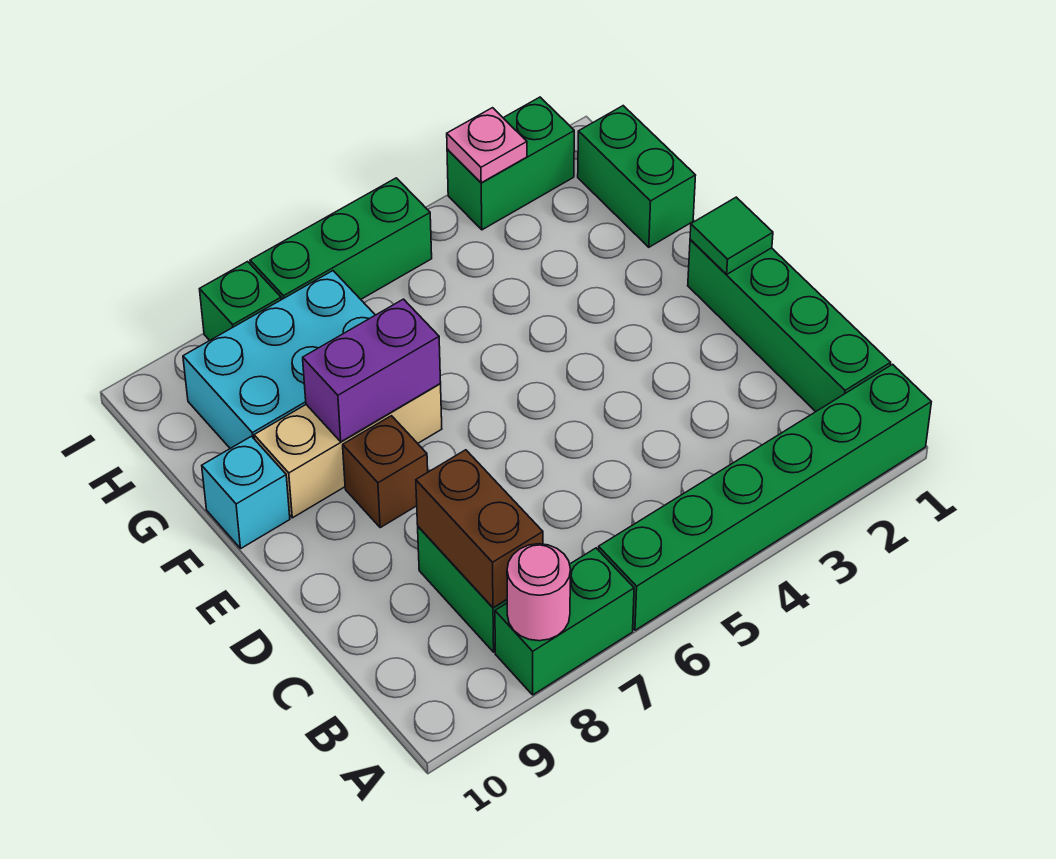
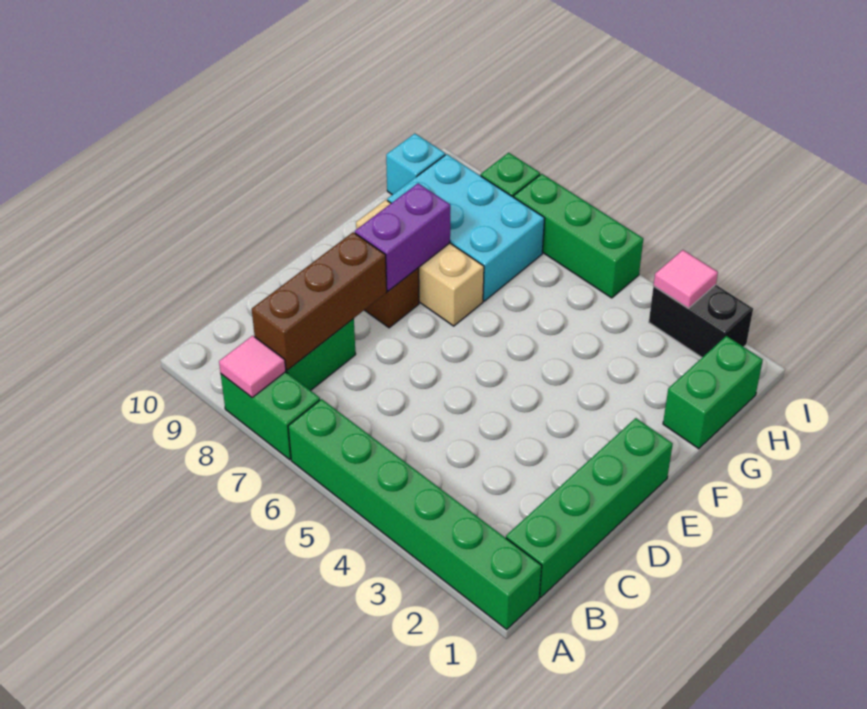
pink 1x1 round brick [507,544,571,641] -> pink 1x1 tile [219,336,286,397]
brown 1x2 brick [416,450,543,608] -> brown 1x3 brick [252,232,387,370]
green 1x1 tile [690,197,773,275] -> none
purple 1x2 brick [303,299,441,442] -> purple 1x2 brick turned to [355,183,450,291]
cyan 1x1 brick [202,436,290,548] -> cyan 1x1 brick moved to [386,134,445,195]
green 1x2 brick [447,97,574,230] -> black 1x2 brick [649,285,753,357]
pink 1x1 plate [447,108,527,183] -> pink 1x1 tile [654,250,718,308]

